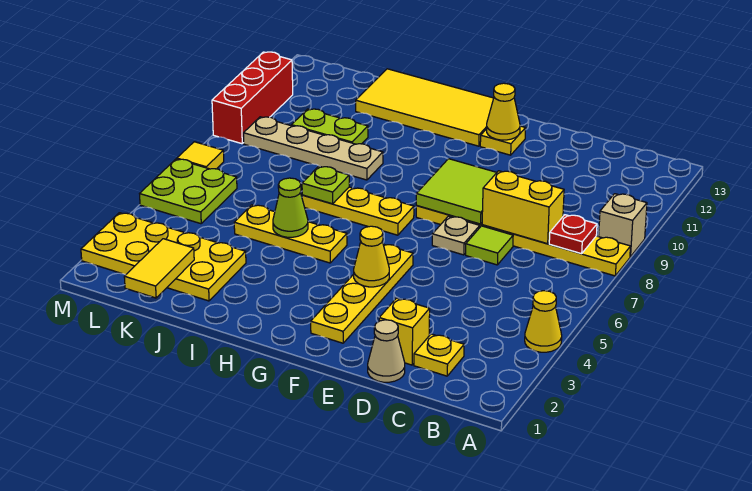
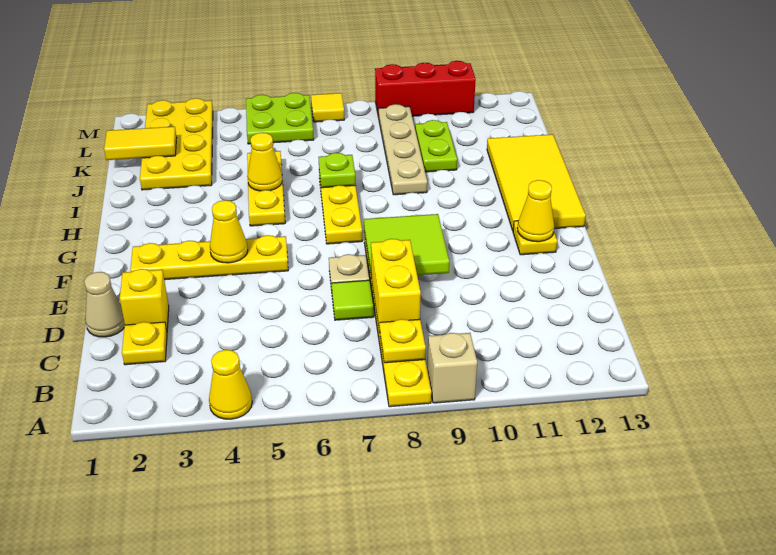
red 1x1 plate [549,215,597,254] -> yellow 1x1 plate [380,319,426,363]
lime 1x1 cone [273,178,308,237] -> yellow 1x1 cone [247,133,282,191]

